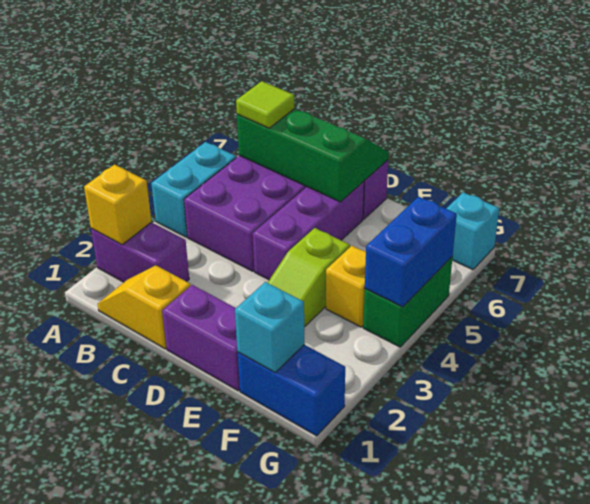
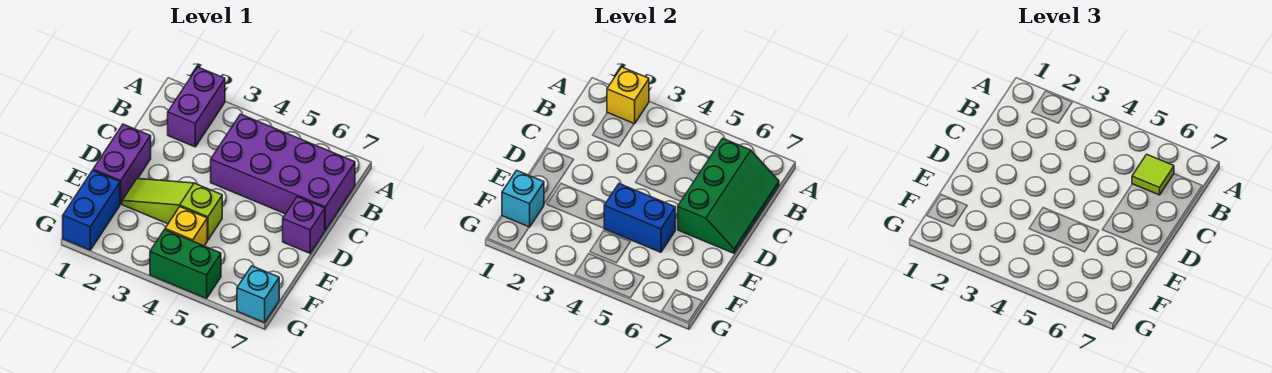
cyan 1x2 brick [151,142,237,237] -> none
yellow 1x2 slope [98,266,191,349] -> none
purple 1x3 brick [253,182,364,280] -> none
blue 1x2 brick [365,197,457,307] -> blue 1x2 brick moved to [604,184,675,252]

